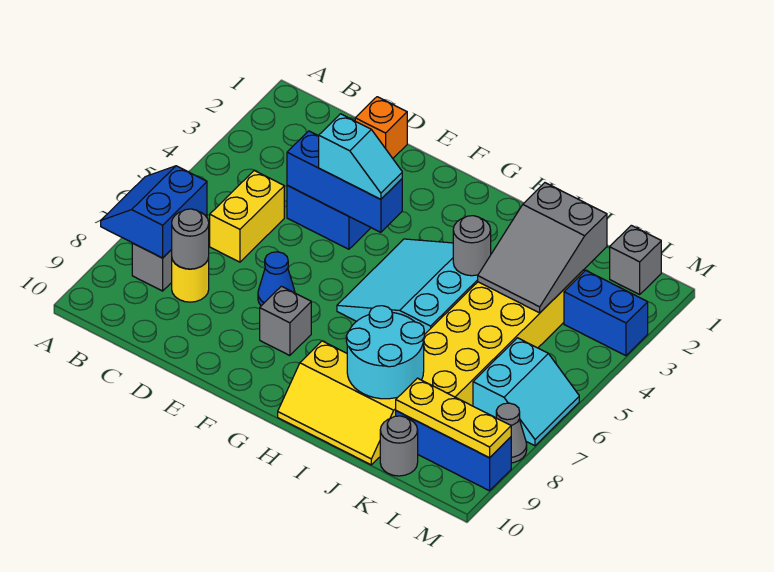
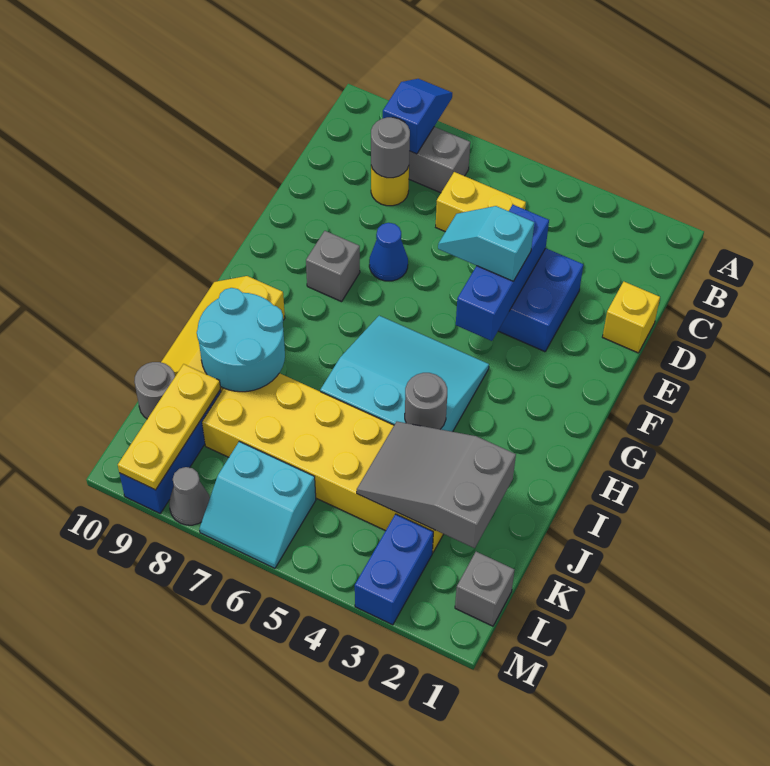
blue 2x2 slope [101,166,207,258] -> blue 1x2 slope [383,79,452,154]
orange 1x1 brick [355,97,407,158] -> yellow 1x1 brick [603,282,660,353]
cyan 1x2 slope [319,114,402,199] -> cyan 1x2 slope turned to [438,206,534,281]

